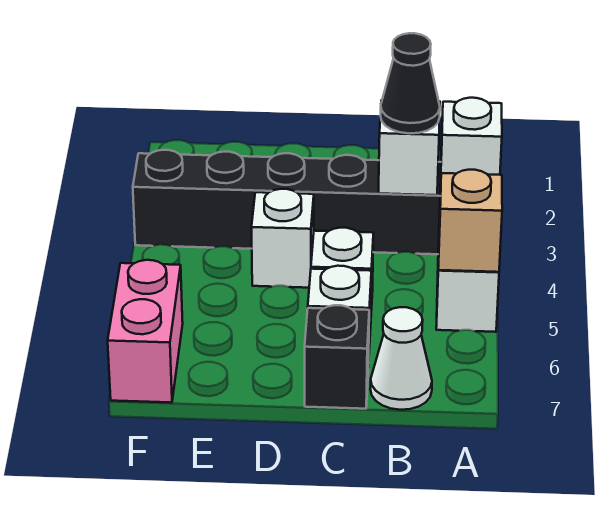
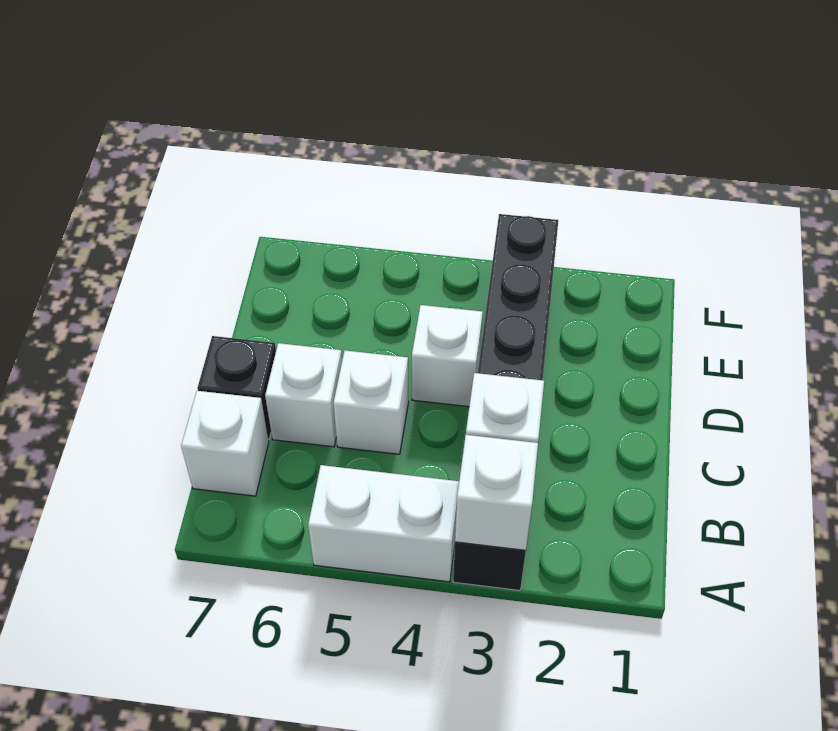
tan 1x1 brick [438,170,502,272] -> none
black 1x1 cone [380,33,440,133] -> none
white 1x1 cone [370,307,432,410] -> white 1x1 brick [181,391,269,496]
pink 1x2 brick [108,260,183,403] -> none

